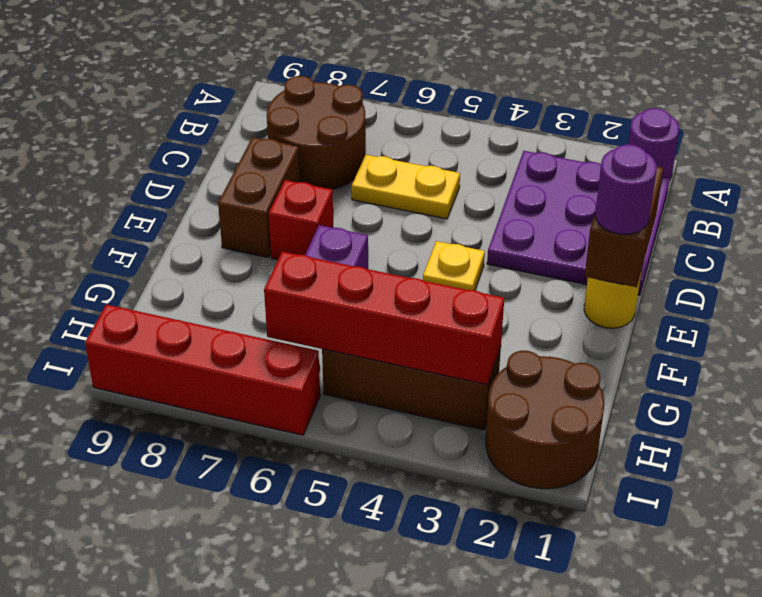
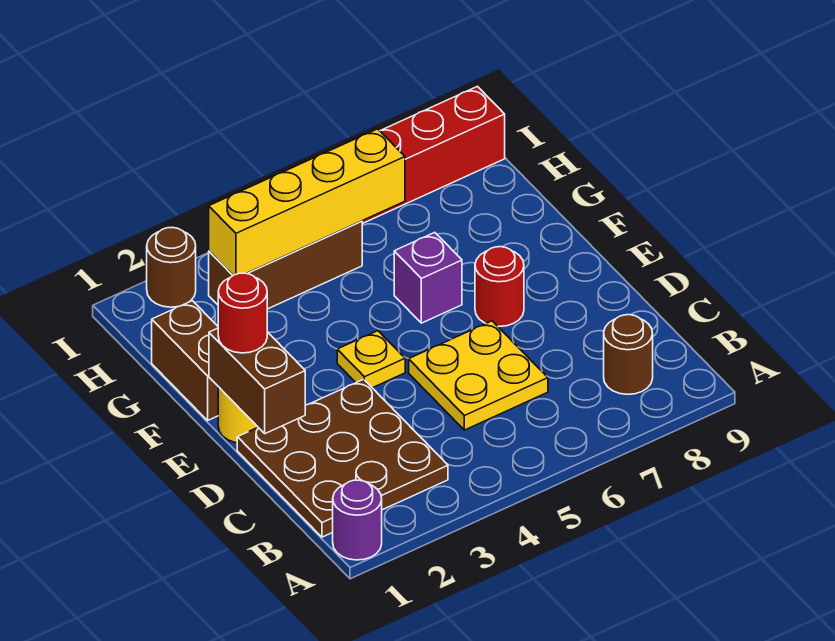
purple 3x3 plate [487,151,669,295] -> brown 3x3 plate [237,379,448,537]
brown 2x2 round brick [267,76,366,189] -> brown 1x1 round brick [604,315,653,394]
yellow 1x2 plate [352,155,460,219] -> yellow 2x2 plate [409,321,548,430]
brown 1x2 brick [218,137,300,258] -> brown 1x2 brick moved to [152,301,218,420]
purple 1x1 round brick [595,144,657,234] -> red 1x1 round brick [218,273,267,353]
red 1x1 brick [269,180,334,260] -> red 1x1 round brick [475,247,524,327]
brown 2x2 round brick [486,351,604,489] -> brown 1x1 round brick [147,227,196,307]
red 1x4 brick [264,252,504,385] -> yellow 1x4 brick [209,129,405,275]

